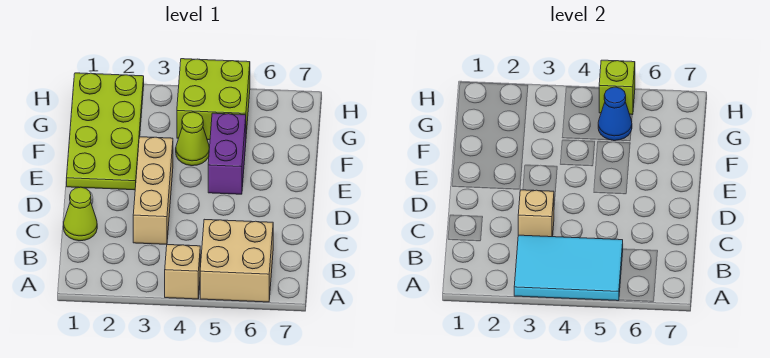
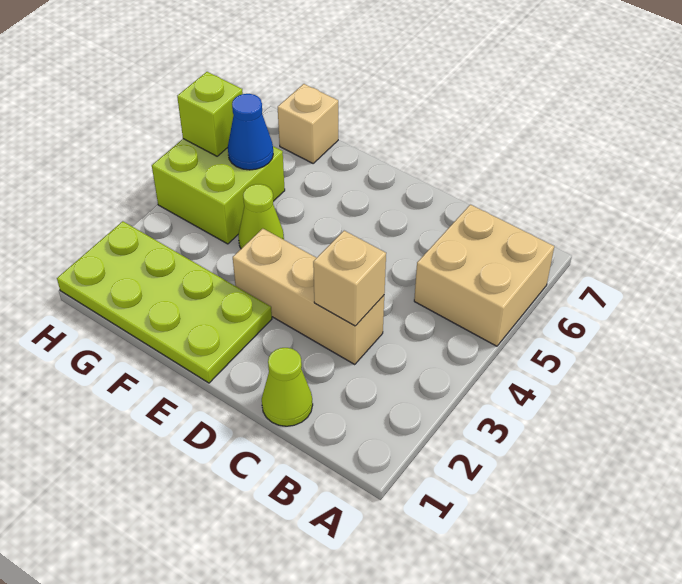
cyan 2x3 tile [514,235,623,301] -> none
tan 1x1 brick [165,245,200,299] -> tan 1x1 brick moved to [278,84,338,163]
purple 1x2 brick [208,113,246,194] -> none

